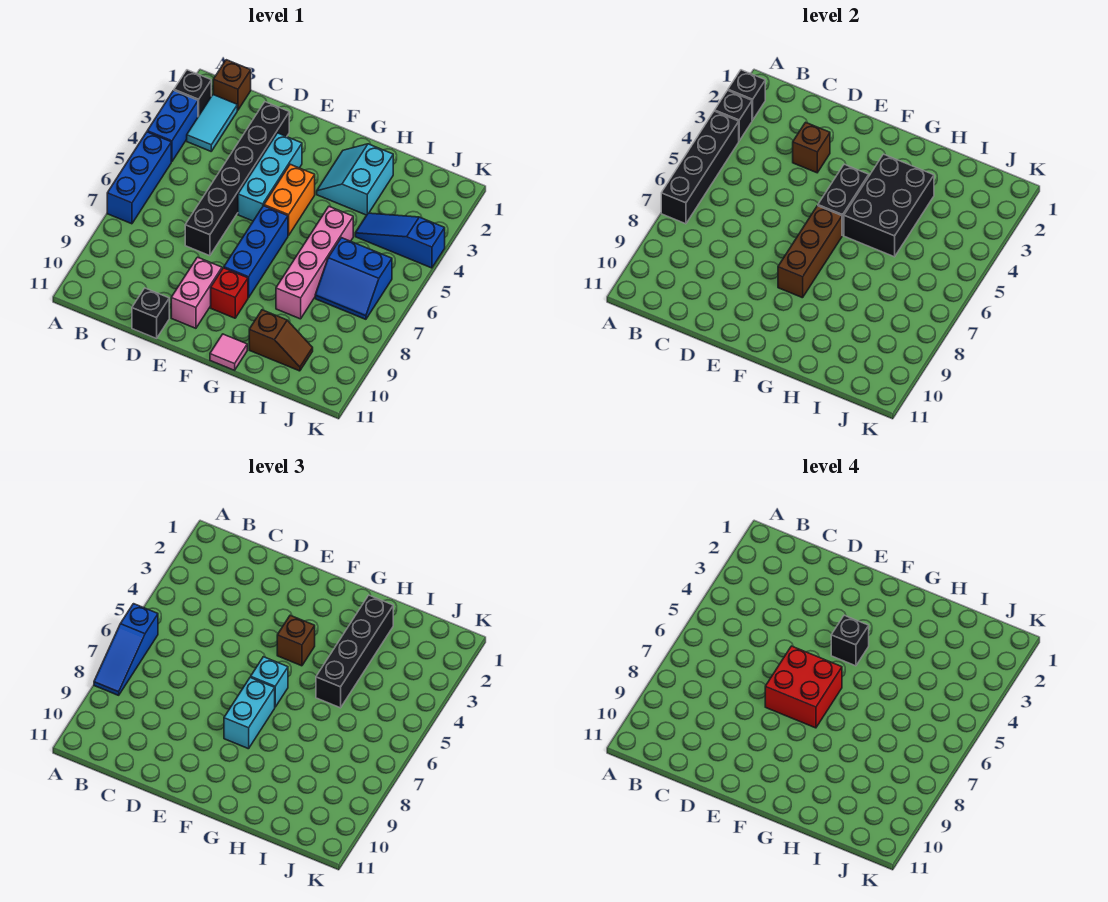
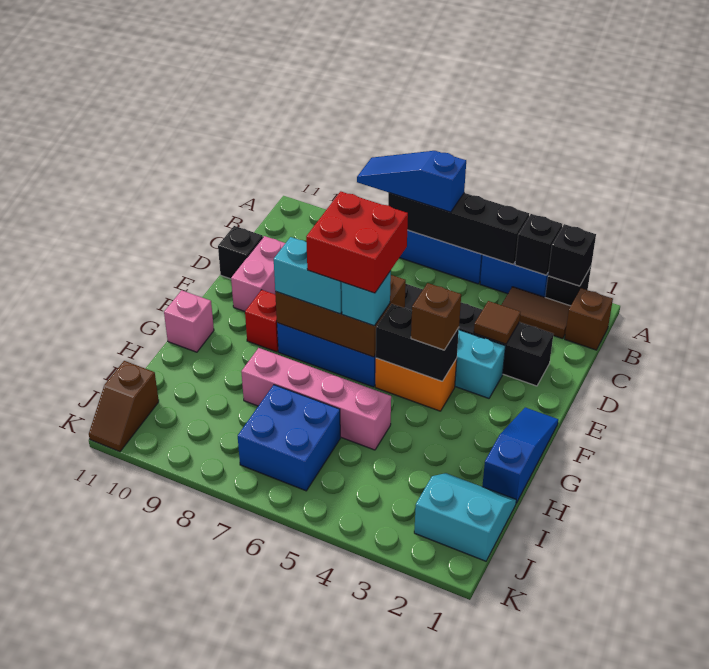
cyan 1x2 tile [187,95,237,151] -> brown 1x2 tile [502,287,571,339]
brown 1x1 brick [793,122,830,173] -> brown 1x1 tile [474,301,520,344]
pink 1x2 brick [171,257,222,328] -> pink 1x2 brick turned to [231,236,285,311]
black 1x1 brick [831,615,869,666] -> none
brown 1x3 brick [778,206,842,298] -> brown 2x3 brick [275,275,406,357]
cyan 2x2 slope [317,144,393,215] -> cyan 2x2 slope moved to [414,473,516,561]
black 2x3 brick [844,154,934,257] -> none
pink 1x1 tile [210,334,247,370] -> pink 1x1 brick [164,290,214,352]
black 1x4 brick [316,595,393,708] -> none
brown 1x2 slope [249,310,313,371] -> brown 1x2 slope moved to [89,361,159,452]
blue 1x3 slope [355,213,445,268] -> blue 1x3 slope moved to [482,407,558,503]
blue 2x2 slope [315,238,392,319] -> blue 2x2 brick [238,385,340,491]

